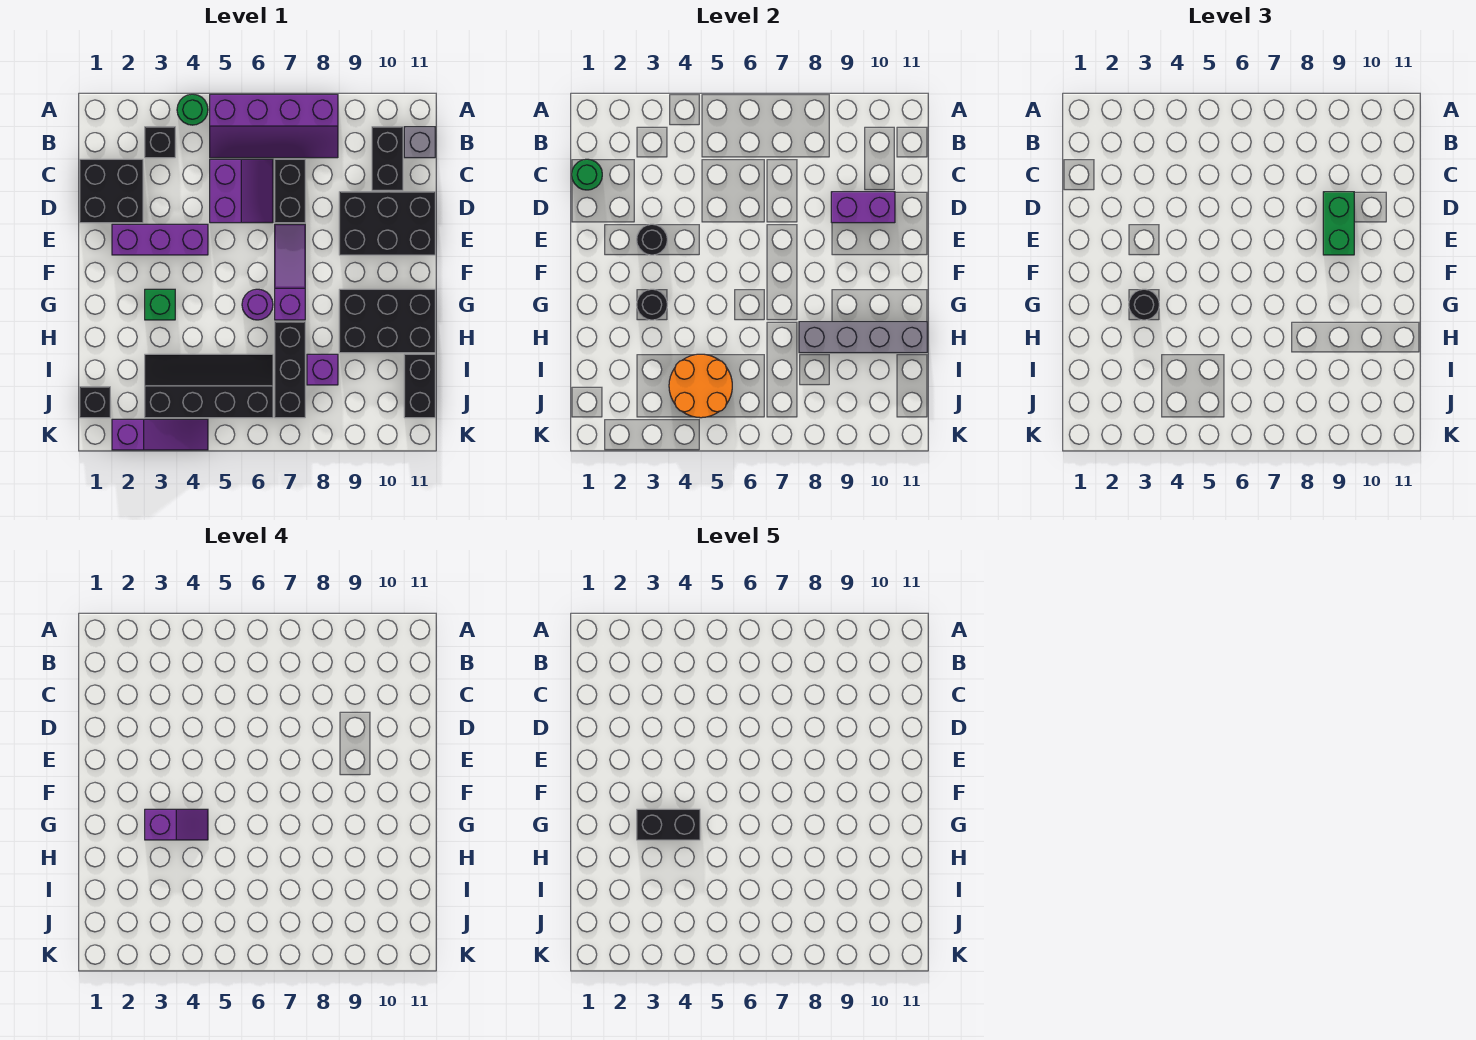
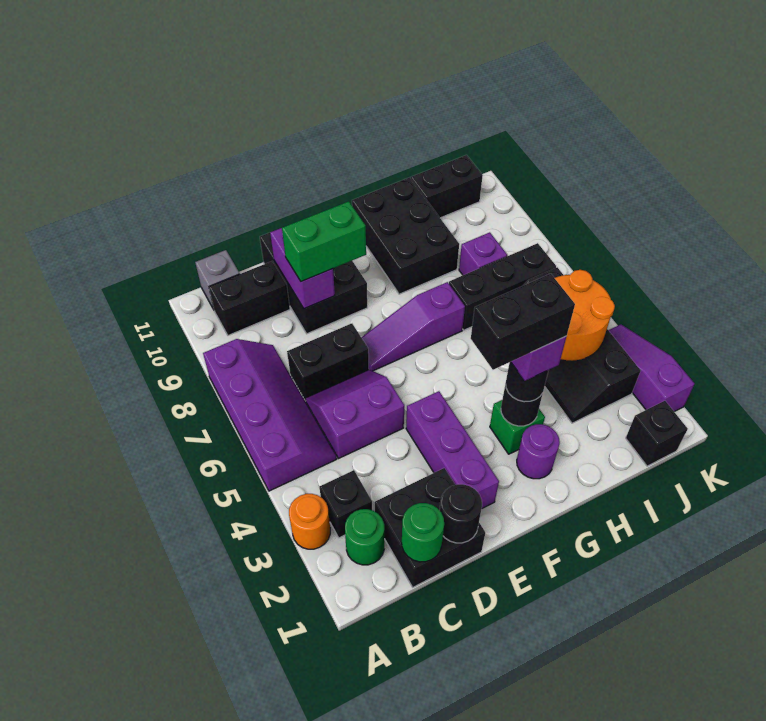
none -> orange 1x1 round brick [289,494,330,549]
green 1x1 round brick [177,94,208,125] -> green 1x1 round brick moved to [345,509,384,565]
black 1x1 round brick [637,224,667,255] -> black 1x1 round brick moved to [440,484,482,543]
black 1x2 brick [637,809,700,840] -> black 1x2 brick turned to [471,274,575,370]
purple 1x1 round brick [242,289,273,320] -> purple 1x1 round brick moved to [517,424,560,479]
grey 1x4 brick [799,322,927,353] -> none

